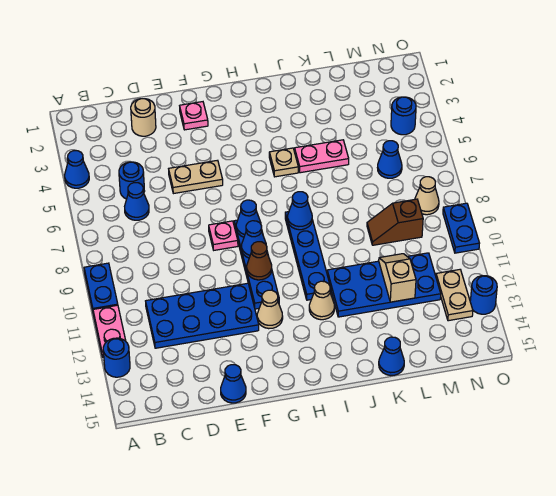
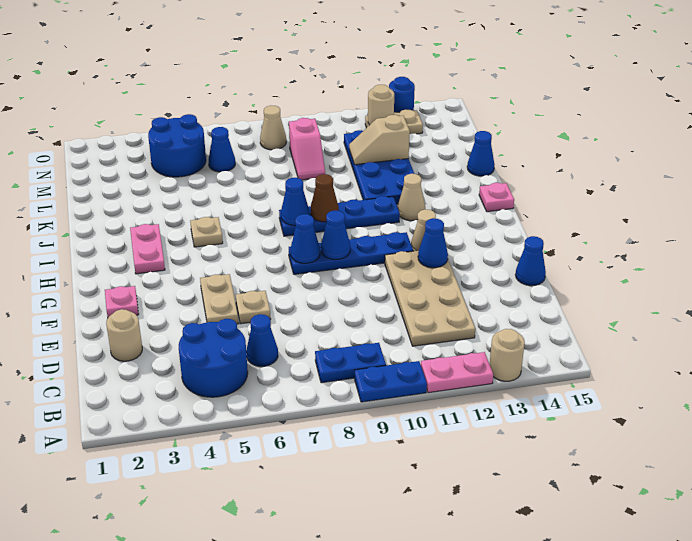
blue 1x1 cone [65,151,89,188] -> blue 1x1 cone moved to [418,218,448,268]
blue 1x1 round brick [103,338,130,377] -> tan 1x1 round brick [490,329,525,381]
blue 1x1 round brick [119,162,145,199] -> blue 2x2 round brick [179,319,248,397]
blue 2x4 plate [146,283,259,348] -> tan 2x4 plate [385,251,475,346]
none -> tan 1x1 plate [236,291,271,324]
pink 1x1 plate [209,221,238,250] -> pink 1x1 plate moved to [479,183,514,212]
brown 1x1 cone [247,242,272,280] -> brown 1x1 cone moved to [311,174,339,222]
pink 1x2 plate [295,140,349,173] -> pink 1x2 plate moved to [130,224,165,274]
brown 1x2 slope [367,199,423,245] -> pink 1x2 slope [289,118,325,180]
blue 1x1 round brick [391,97,416,135] -> blue 2x2 round brick [148,114,206,177]
none -> tan 1x1 round brick [368,85,394,125]
blue 1x2 plate [443,203,479,253] -> blue 1x2 plate moved to [315,343,386,383]

